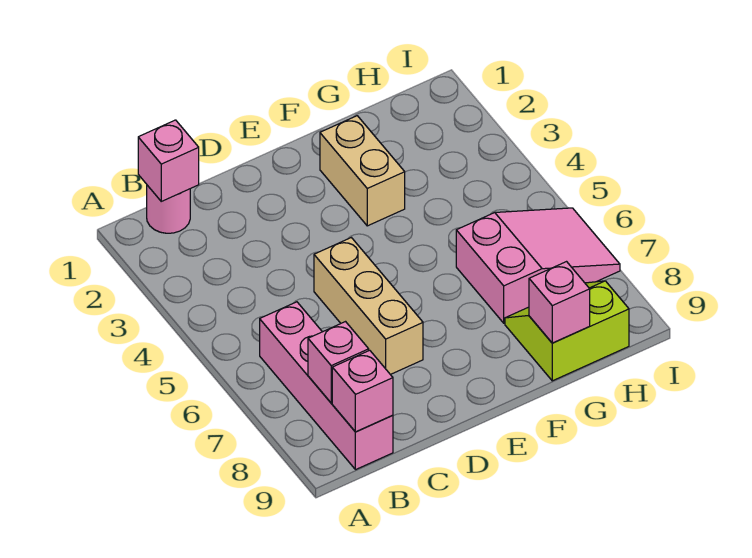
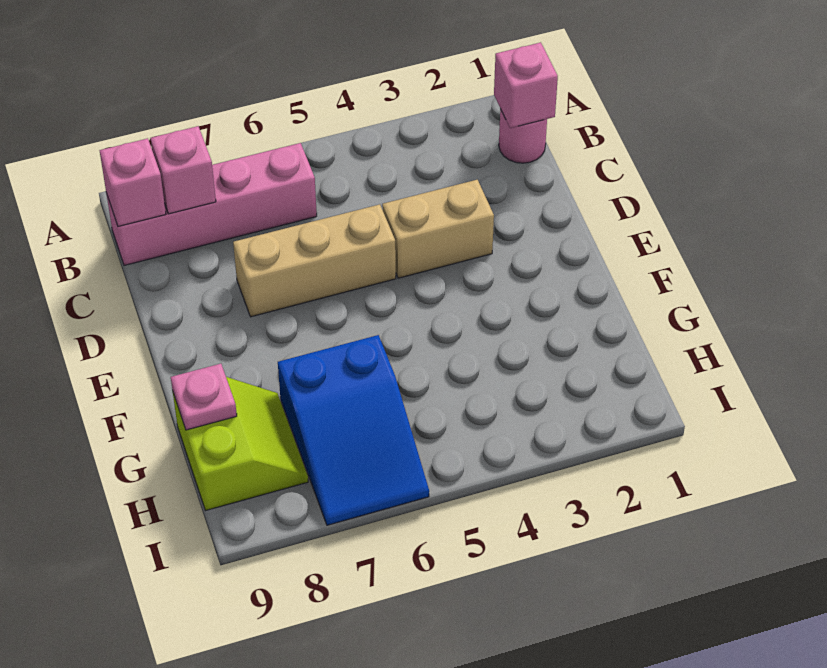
tan 1x2 brick [320,116,405,226] -> tan 1x2 brick moved to [382,180,494,278]
pink 2x3 slope [456,208,620,323] -> blue 2x3 slope [278,335,429,525]
pink 1x1 brick [529,262,590,343] -> pink 1x1 plate [171,364,237,430]

